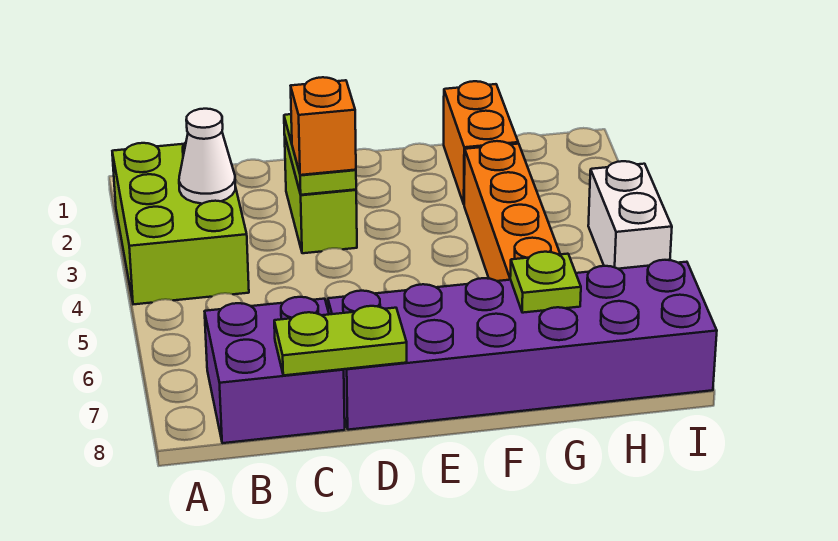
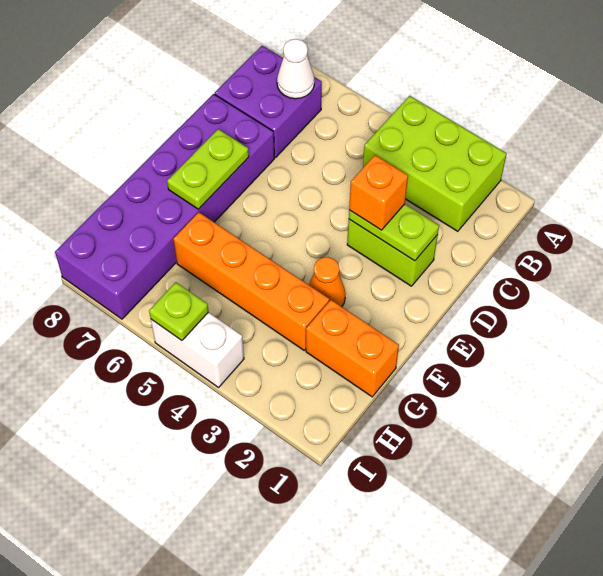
white 1x1 cone [179,109,235,204] -> white 1x1 cone moved to [277,39,314,99]
lime 1x2 plate [274,306,407,375] -> lime 1x2 plate moved to [167,129,249,209]
none -> orange 1x1 cone [309,257,345,307]
lime 1x1 plate [510,252,581,313] -> lime 1x1 plate moved to [149,282,208,341]

